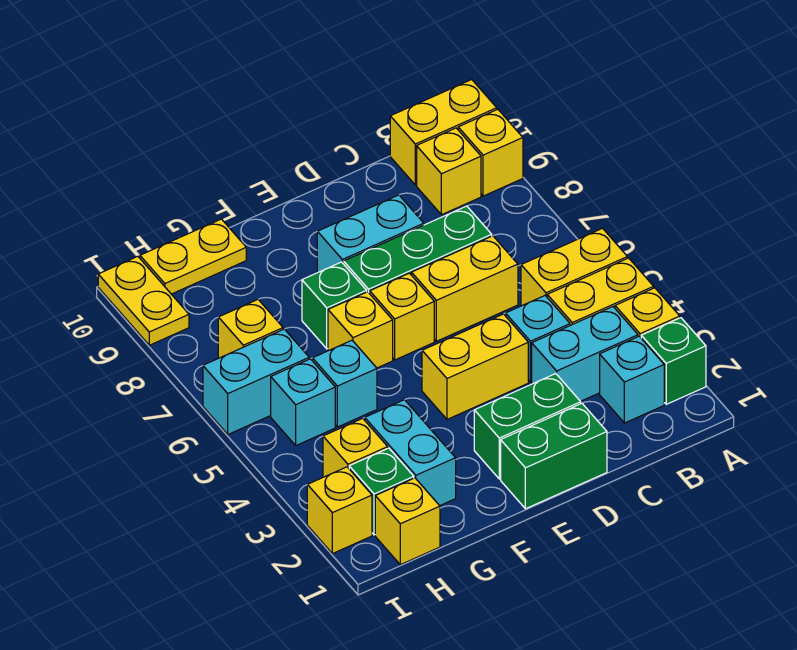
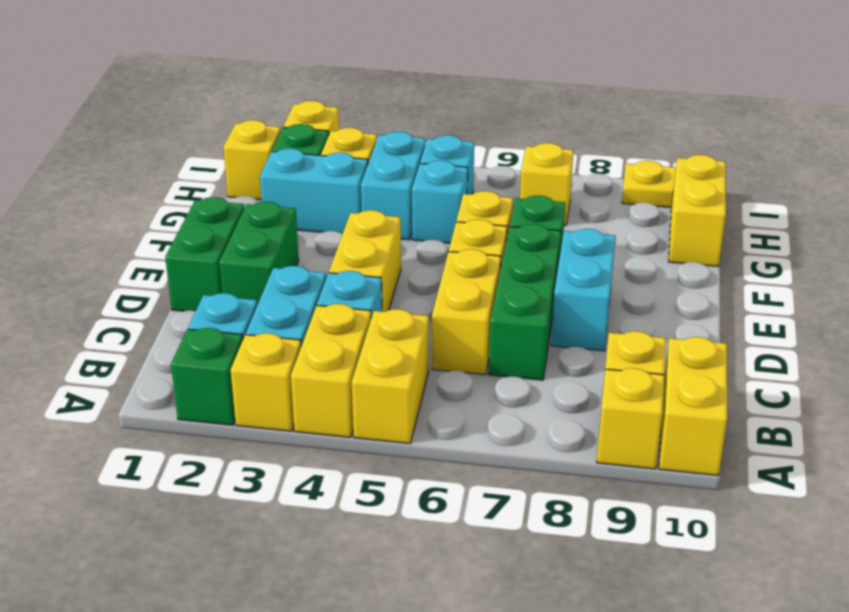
yellow 1x2 plate [140,219,246,294] -> yellow 1x2 brick [669,155,726,266]
cyan 1x2 brick [203,329,309,434] -> cyan 1x2 brick moved to [361,132,425,240]

